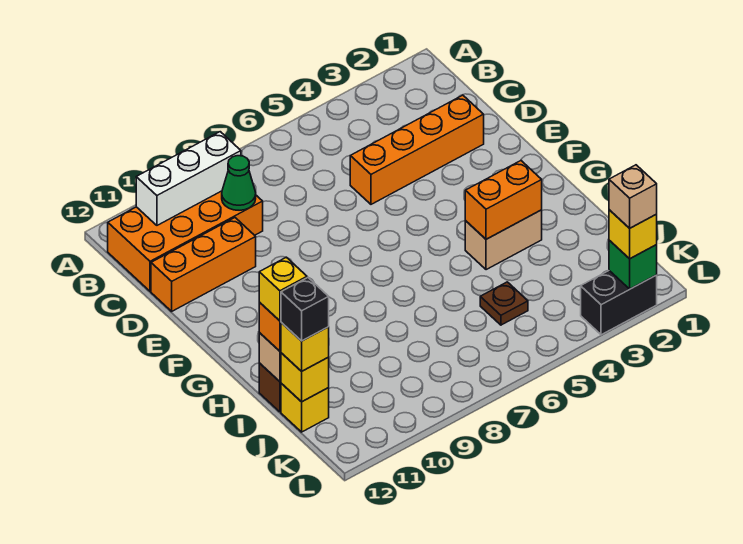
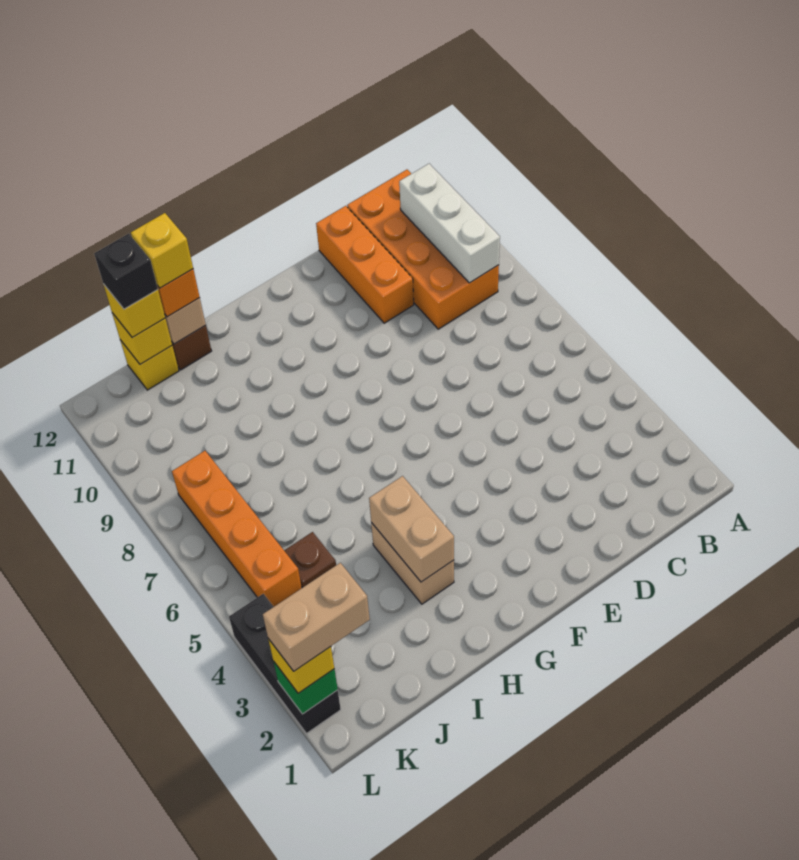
green 1x1 cone [222,156,256,210] -> none
orange 1x4 brick [350,95,484,204] -> orange 1x4 brick moved to [172,451,302,607]
orange 1x2 brick [465,161,542,239] -> tan 1x2 brick [369,476,454,582]
black 1x2 brick [581,271,657,335] -> black 1x3 brick [229,594,341,733]
tan 1x1 brick [609,165,657,228] -> tan 1x2 brick [263,563,370,671]

